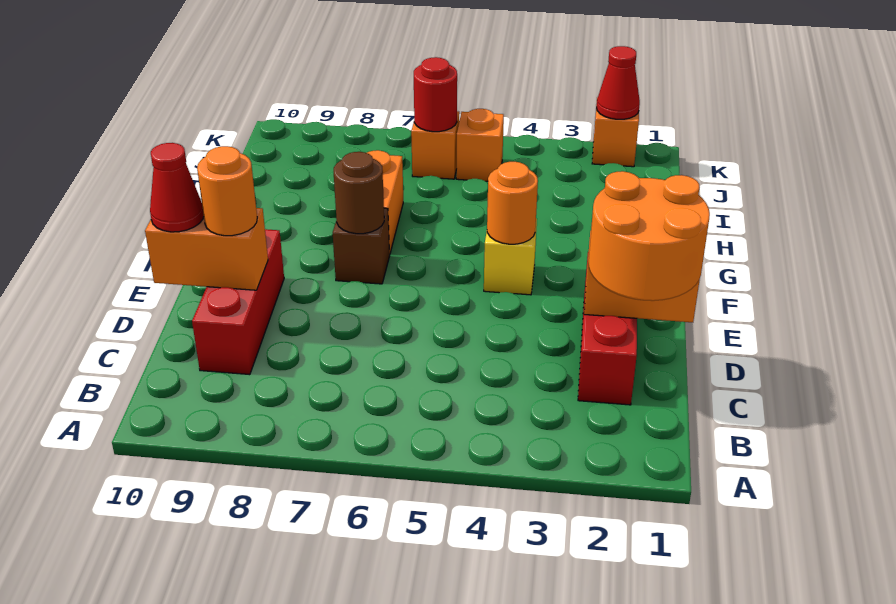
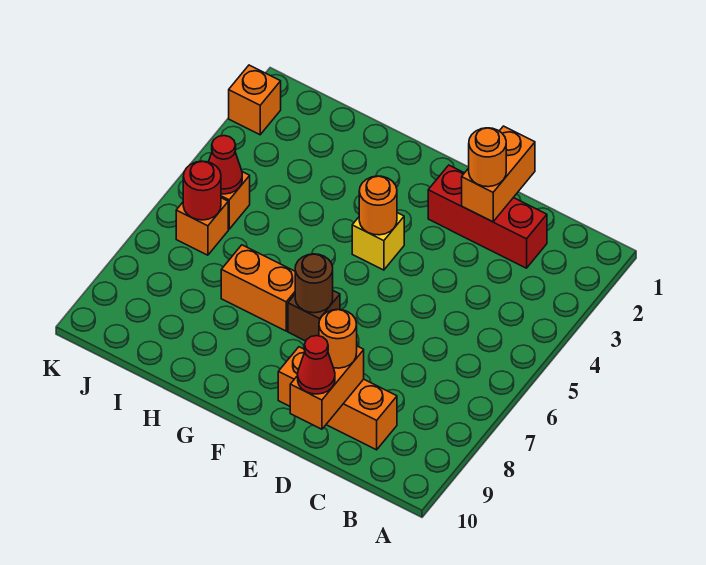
orange 2x2 round brick [589,171,710,301] -> orange 1x1 round brick [469,128,506,187]
red 1x3 brick [192,229,284,375] -> orange 1x3 brick [278,347,397,450]
red 1x1 cone [596,46,640,119] -> red 1x1 cone moved to [209,136,242,194]

